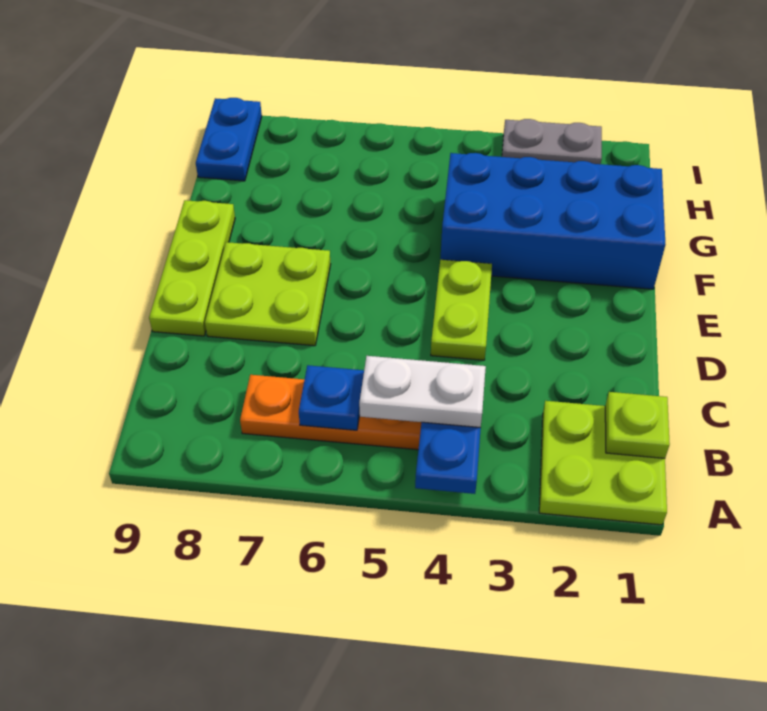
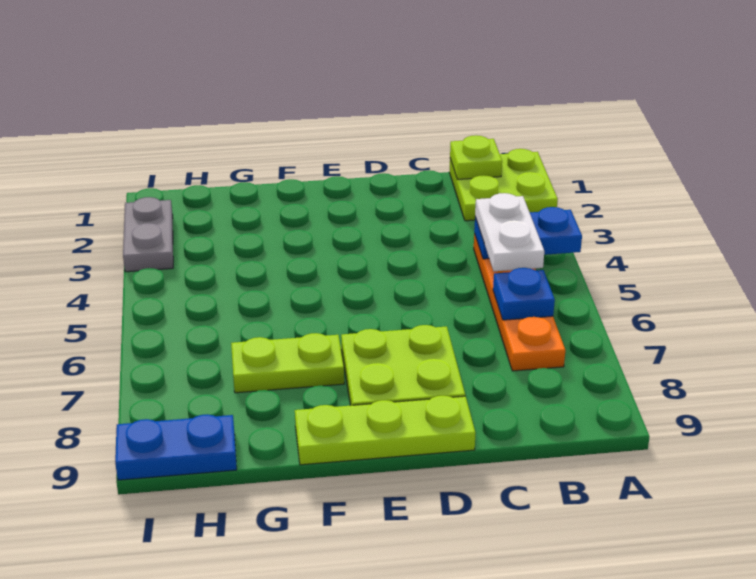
lime 1x2 plate [431,260,492,360] -> lime 1x2 plate moved to [231,333,344,393]
blue 2x4 brick [440,153,665,289] -> none

